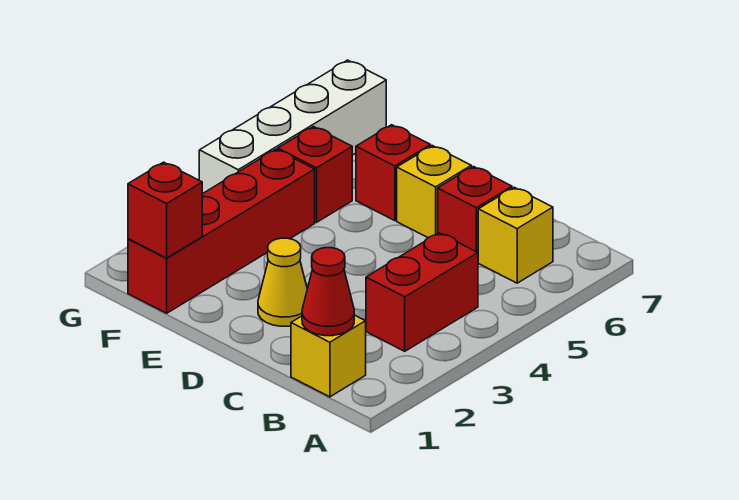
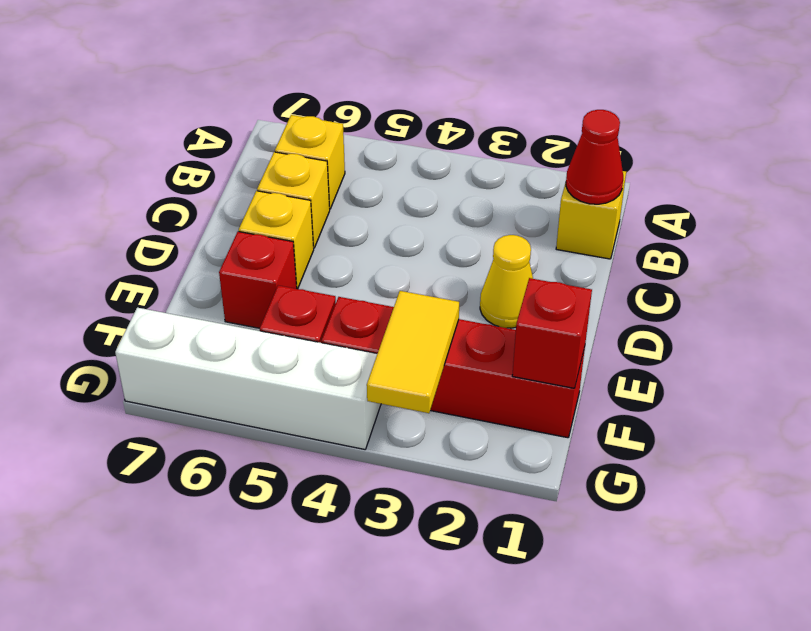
red 1x2 brick [366,233,478,351] -> none
red 1x1 brick [438,166,512,252] -> yellow 1x1 brick [257,152,330,248]
none -> yellow 1x2 tile [367,291,459,413]

